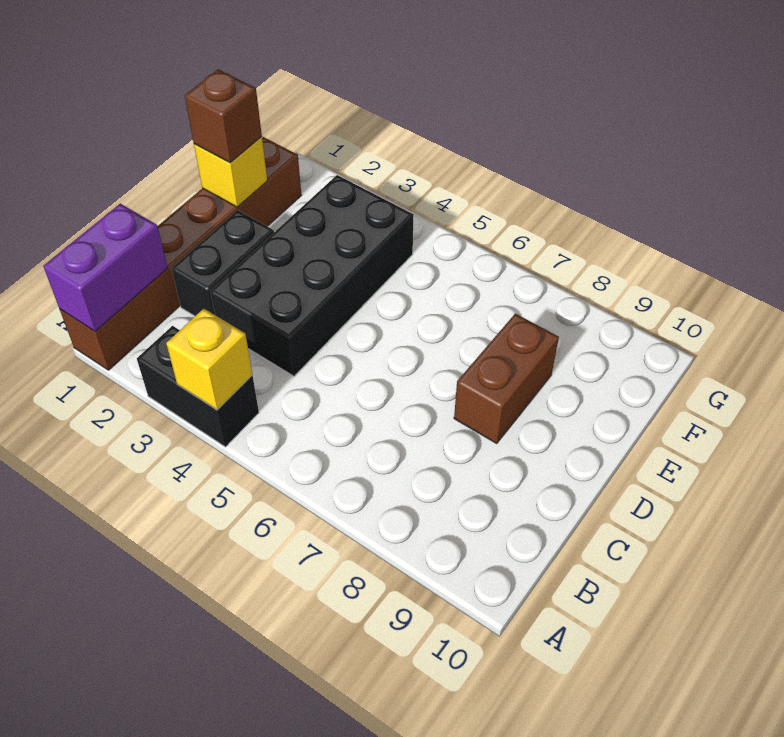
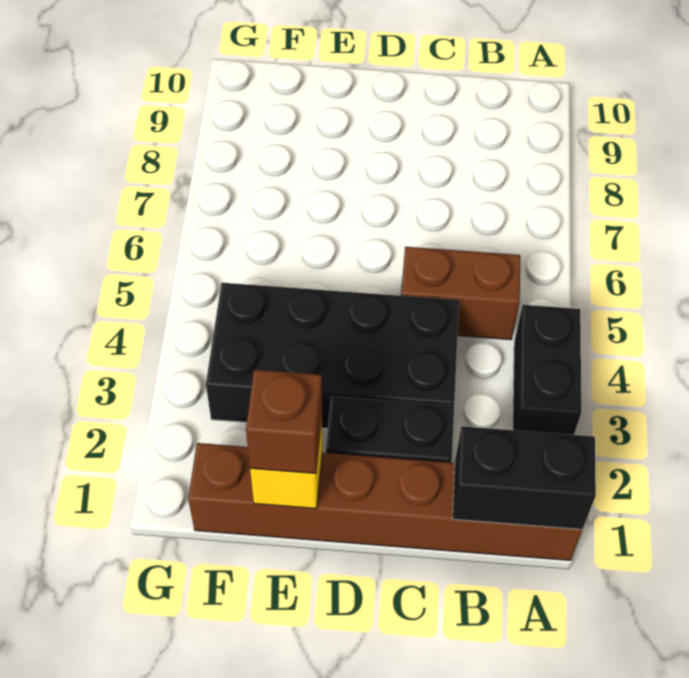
purple 1x2 brick [43,204,168,331] -> black 1x2 brick [452,426,596,530]
yellow 1x1 brick [166,309,252,410] -> none
brown 1x2 brick [454,314,559,444] -> brown 1x2 brick moved to [401,247,520,340]

